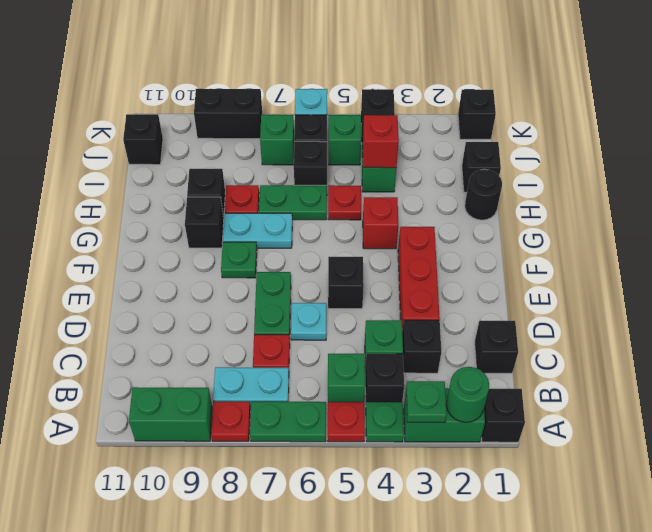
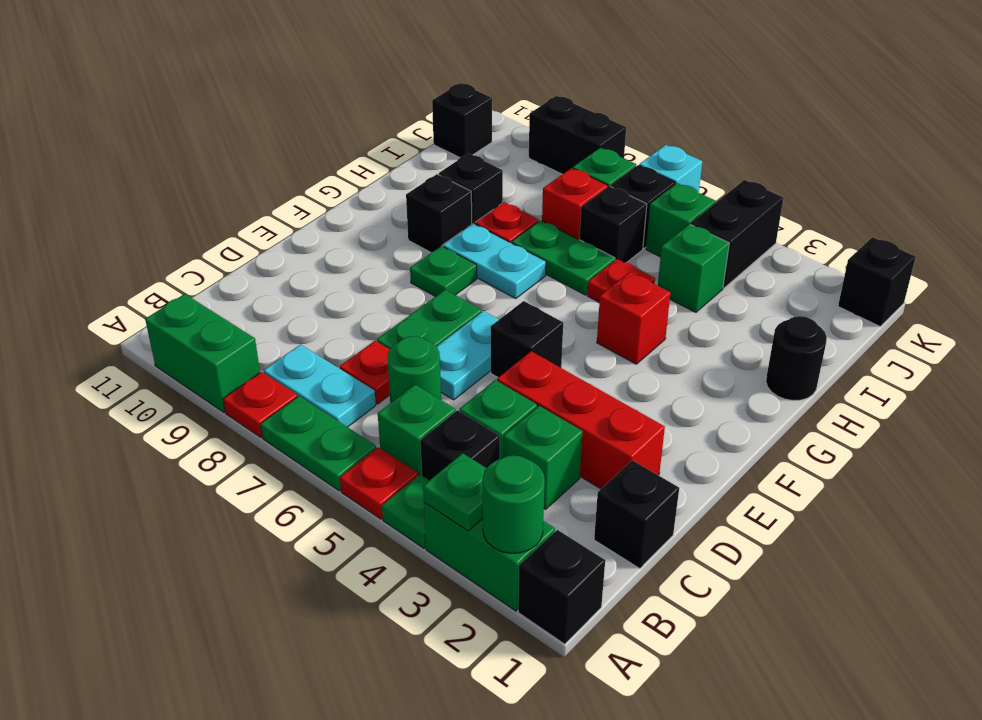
black 1x1 brick [402,320,441,373] -> green 1x1 brick [504,406,583,509]
none -> green 1x1 round brick [387,336,441,403]
red 1x3 brick [398,227,440,331] -> red 1x3 brick turned to [497,351,665,489]
cyan 1x1 plate [291,303,326,340] -> cyan 1x2 plate [436,311,499,400]
black 1x1 brick [462,142,501,192] -> none
red 1x1 brick [363,115,399,168] -> red 1x1 brick moved to [542,168,608,240]

